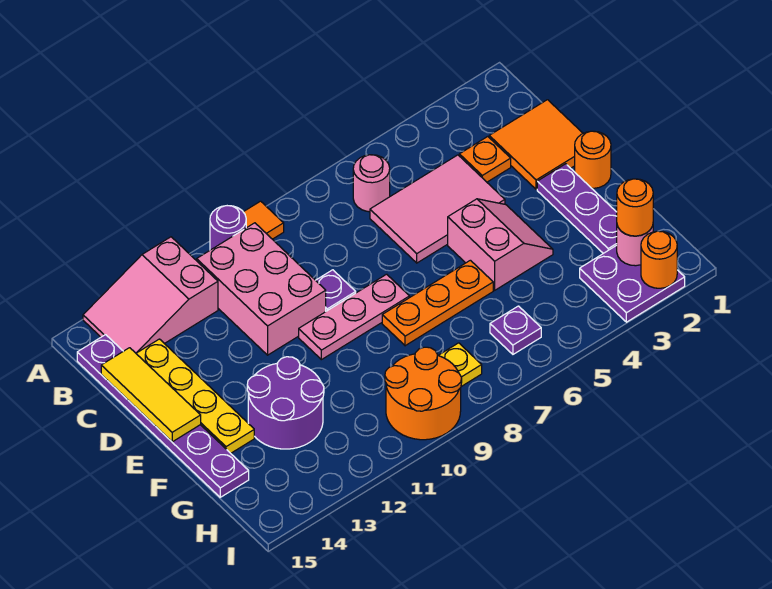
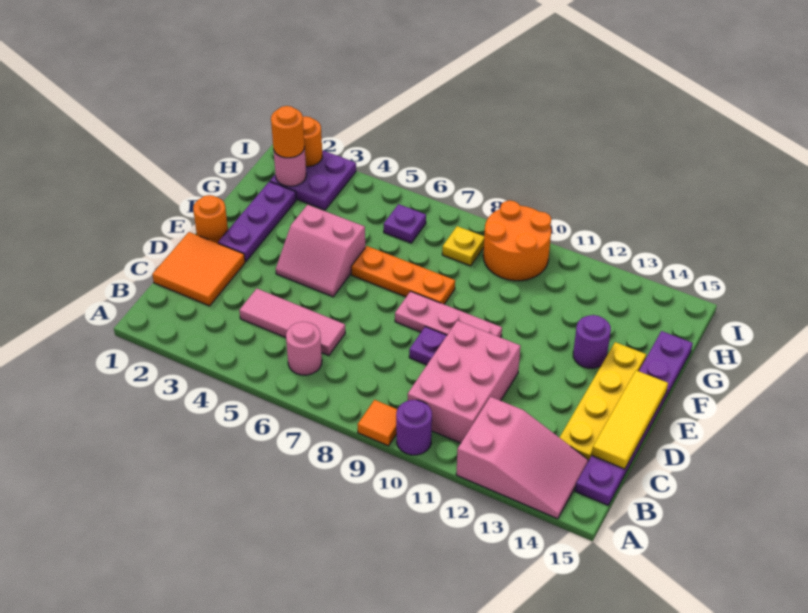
orange 1x1 plate [459,137,511,182] -> none
pink 2x3 tile [370,155,505,263] -> pink 1x3 tile [239,289,345,356]
pink 2x2 slope [448,199,553,290] -> pink 2x2 slope turned to [276,205,365,297]
purple 2x2 round brick [247,357,324,449] -> purple 1x1 round brick [573,315,611,368]

